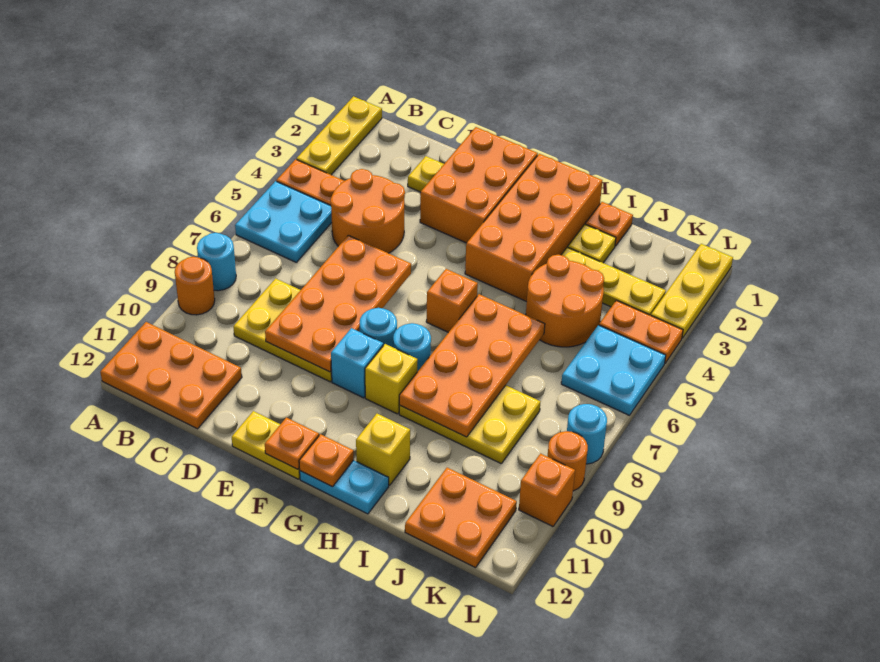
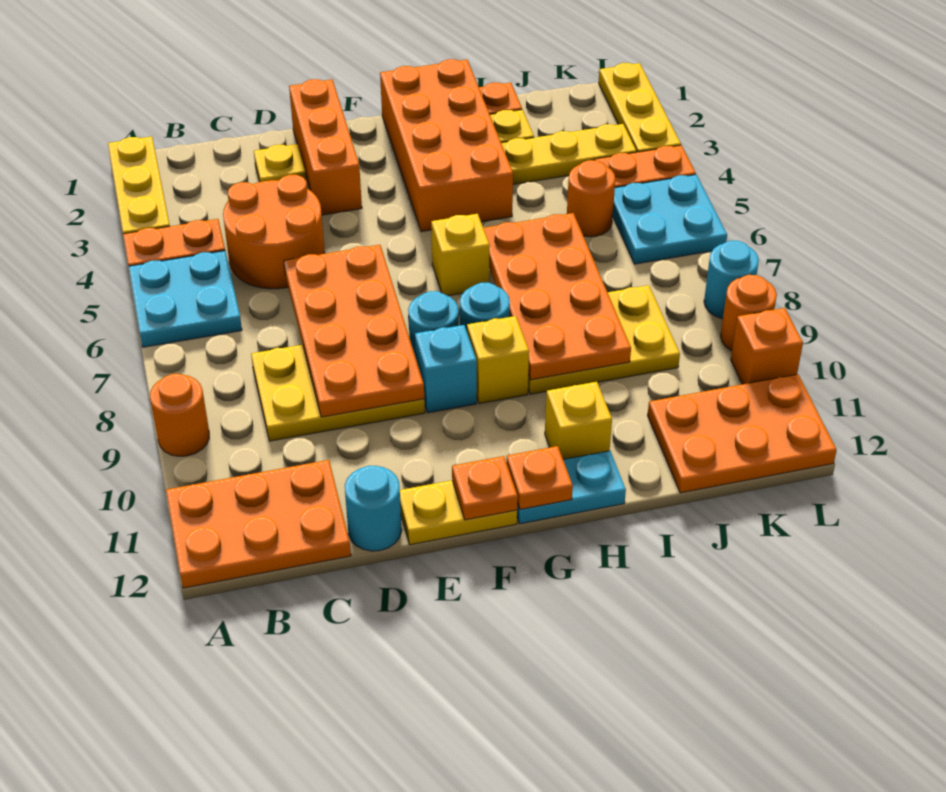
cyan 1x1 round brick [197,233,236,291] -> cyan 1x1 round brick moved to [345,466,402,551]
orange 2x3 brick [420,127,538,243] -> orange 1x3 brick [289,79,362,215]
orange 1x1 brick [426,269,478,332] -> yellow 1x1 brick [431,214,490,296]
orange 2x2 round brick [526,255,604,347] -> orange 1x1 round brick [567,160,615,237]
orange 2x2 plate [405,468,517,568] -> orange 2x3 plate [648,374,837,493]

